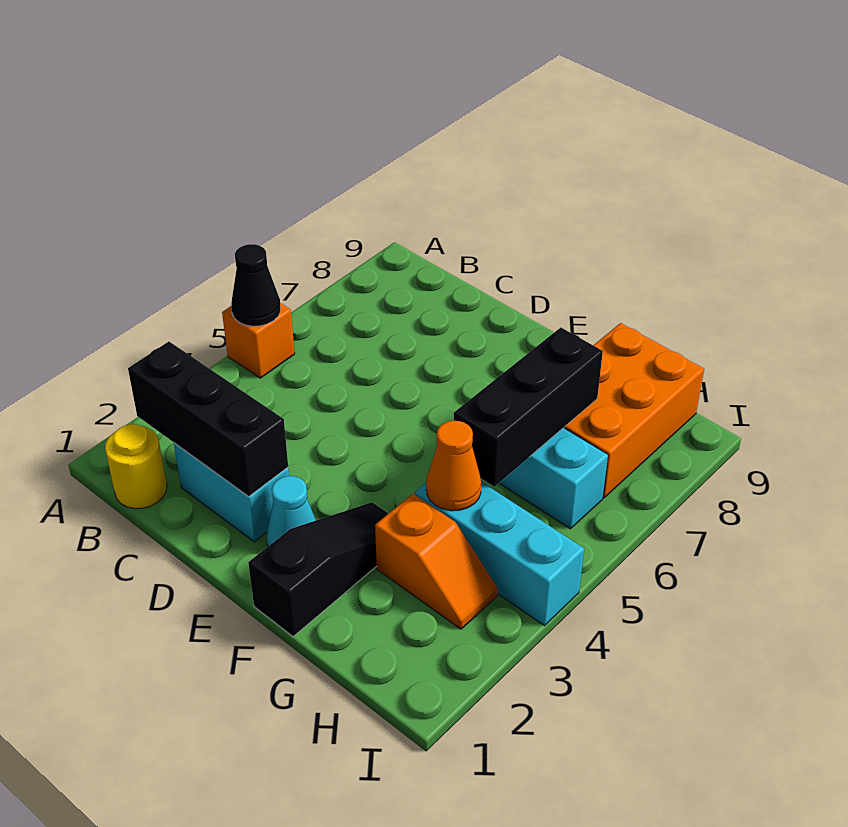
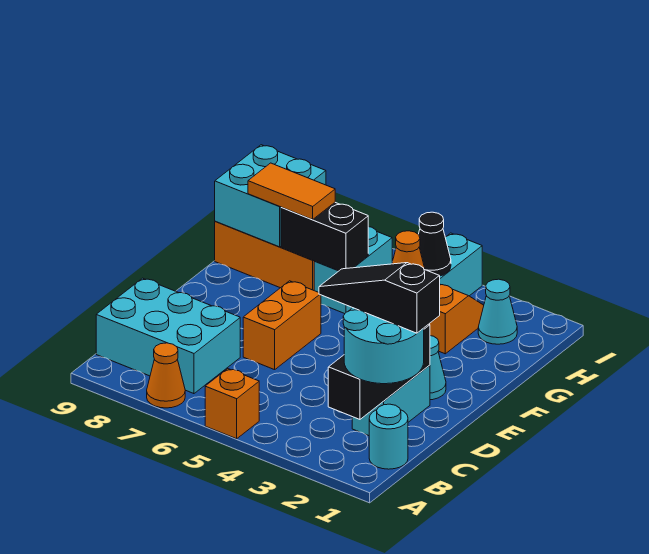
black 1x1 cone [231,244,281,326] -> black 1x1 cone moved to [418,212,451,276]
none -> orange 1x1 cone [147,343,185,408]
yellow 1x1 round brick [105,424,167,509] -> cyan 1x1 round brick [369,404,408,469]
none -> cyan 2x2 round brick [343,308,424,384]
none -> cyan 2x3 brick [96,278,240,394]
none -> orange 1x2 brick [243,281,321,370]
black 1x3 slope [248,502,389,636] -> black 1x3 slope moved to [319,263,440,333]
black 1x3 brick [454,328,603,487] -> black 1x2 brick [281,203,368,271]
none -> orange 1x2 tile [248,163,335,220]
none -> cyan 2x2 brick [215,145,326,247]
none -> cyan 1x1 cone [478,279,517,344]

